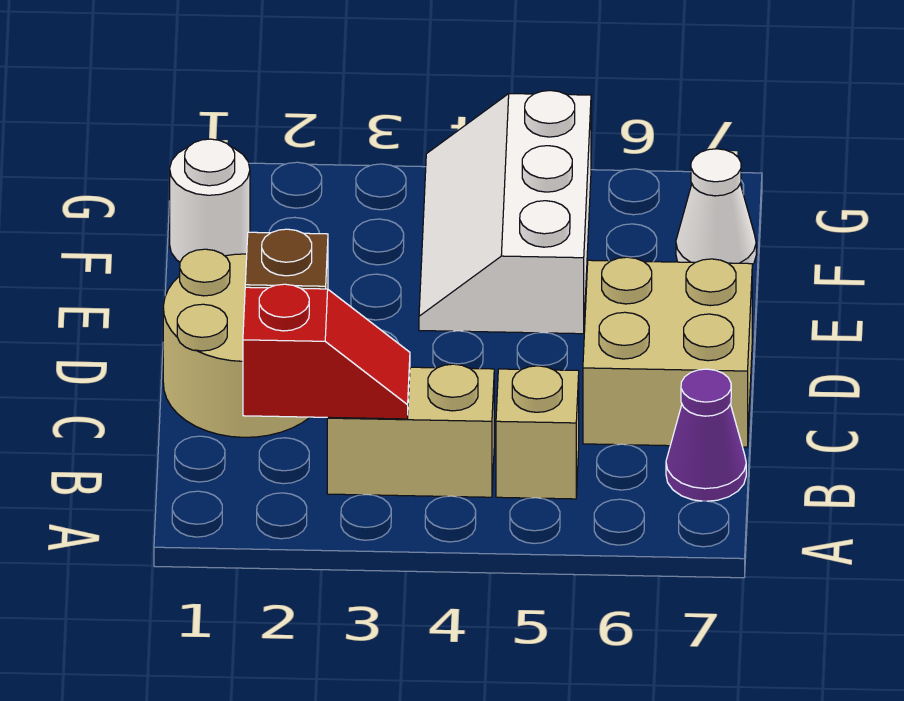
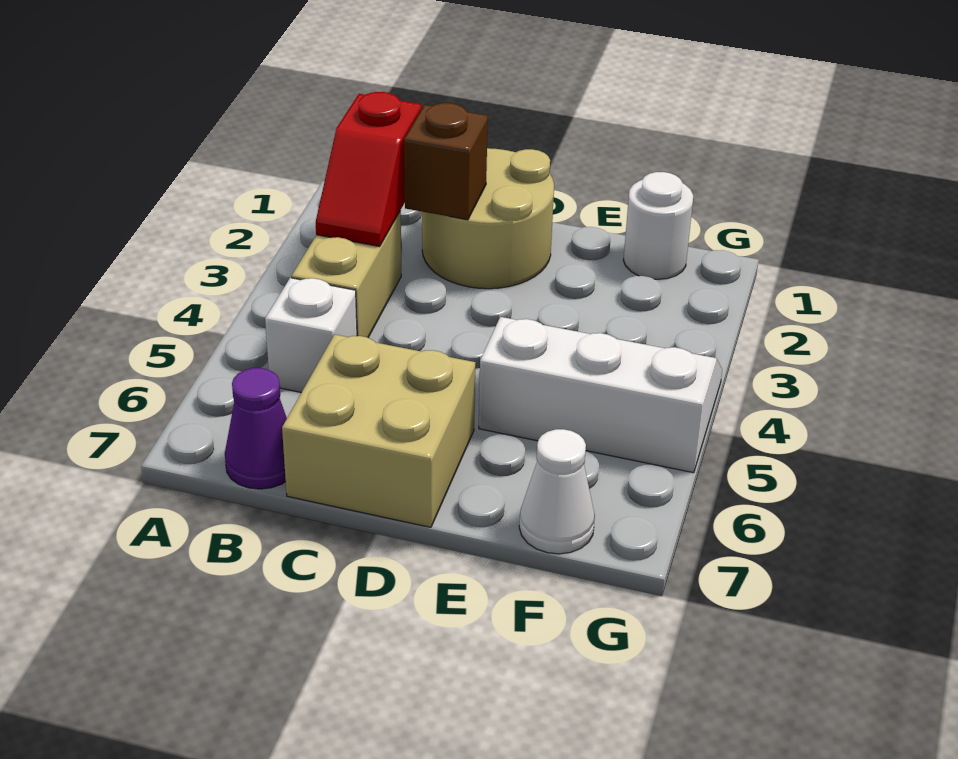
tan 1x1 brick [496,366,579,499] -> white 1x1 brick [265,278,357,392]

